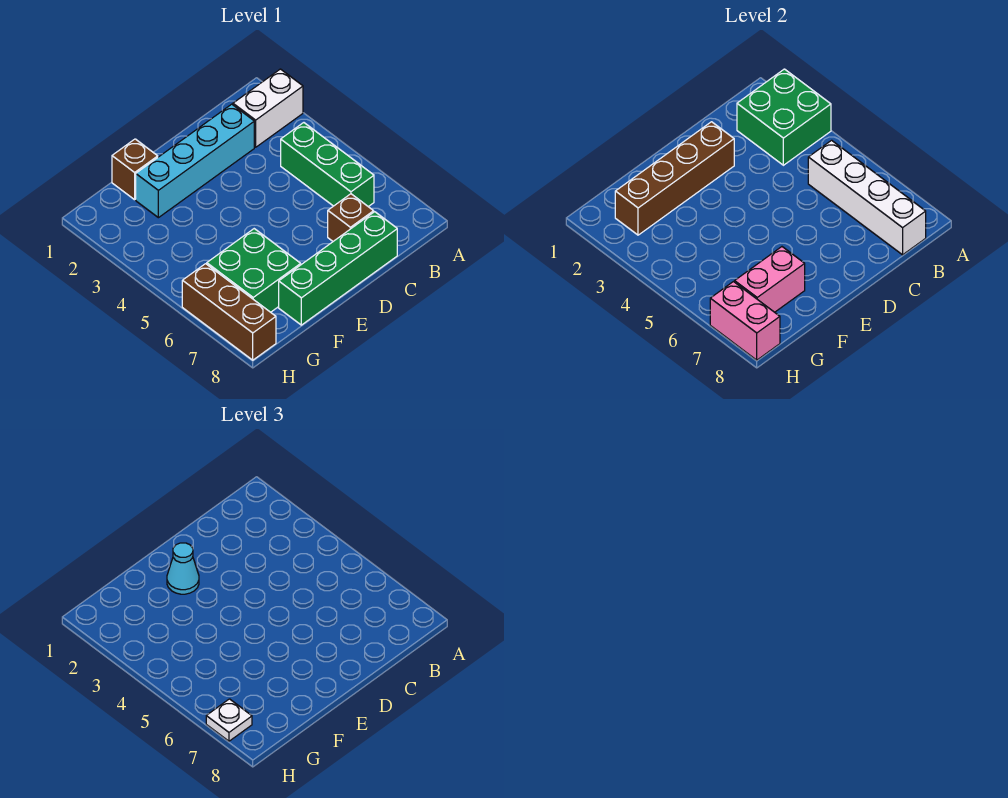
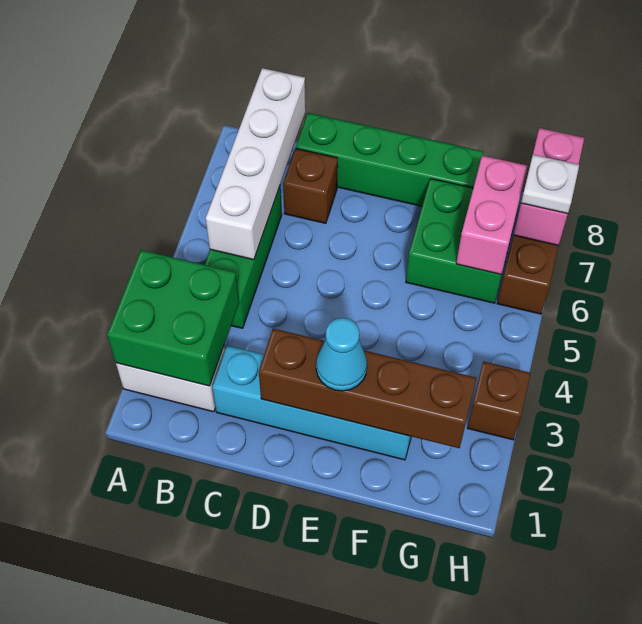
brown 1x1 brick [112,139,158,200] -> brown 1x1 brick moved to [467,361,530,440]
pink 1x2 brick [735,247,805,312] -> pink 1x2 brick turned to [456,155,527,275]

